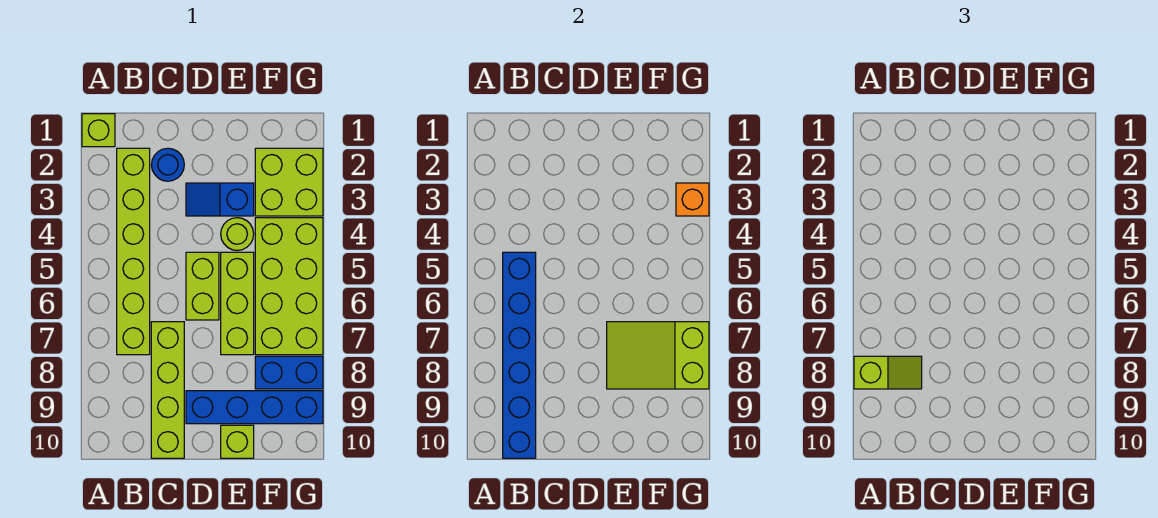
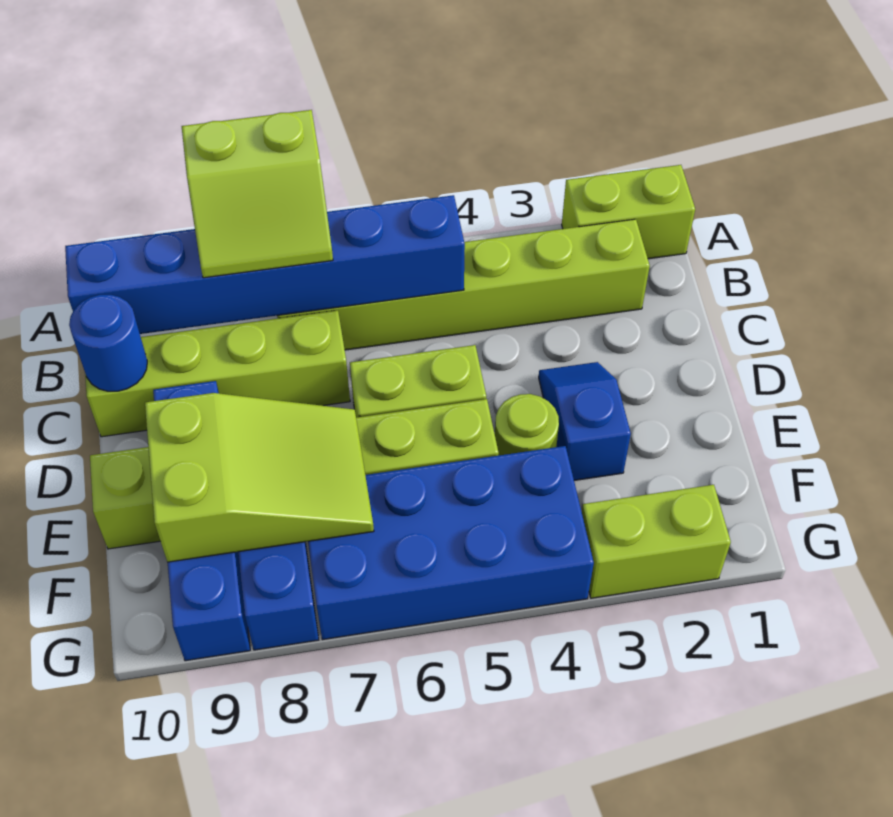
lime 1x1 brick [82,114,115,147] -> lime 1x2 brick [562,165,695,259]
lime 1x2 slope [854,356,922,389] -> lime 2x2 slope [182,110,333,278]
blue 1x1 round brick [151,148,184,181] -> blue 1x1 round brick moved to [69,295,147,391]
lime 2x3 slope [607,322,709,389] -> lime 2x3 slope turned to [145,393,374,562]
lime 2x2 brick [255,148,323,216] -> lime 1x2 brick [582,485,731,598]
lime 2x4 brick [255,218,323,355] -> blue 2x4 brick [308,446,594,640]
orange 1x1 brick [676,183,709,216] -> none

